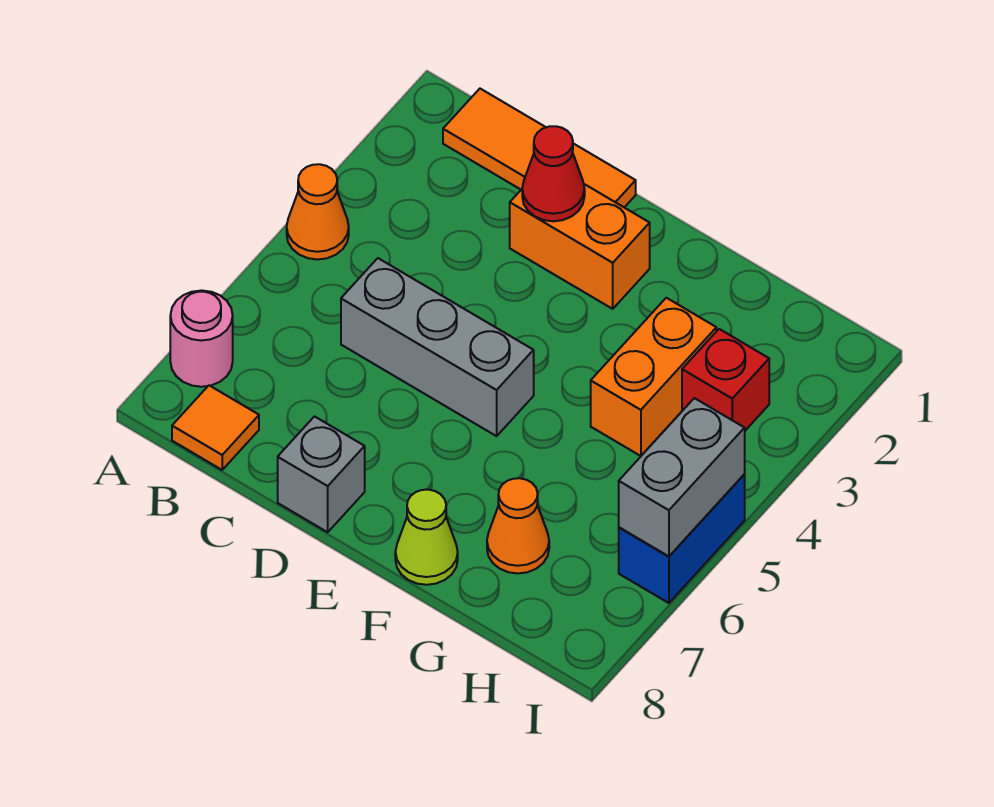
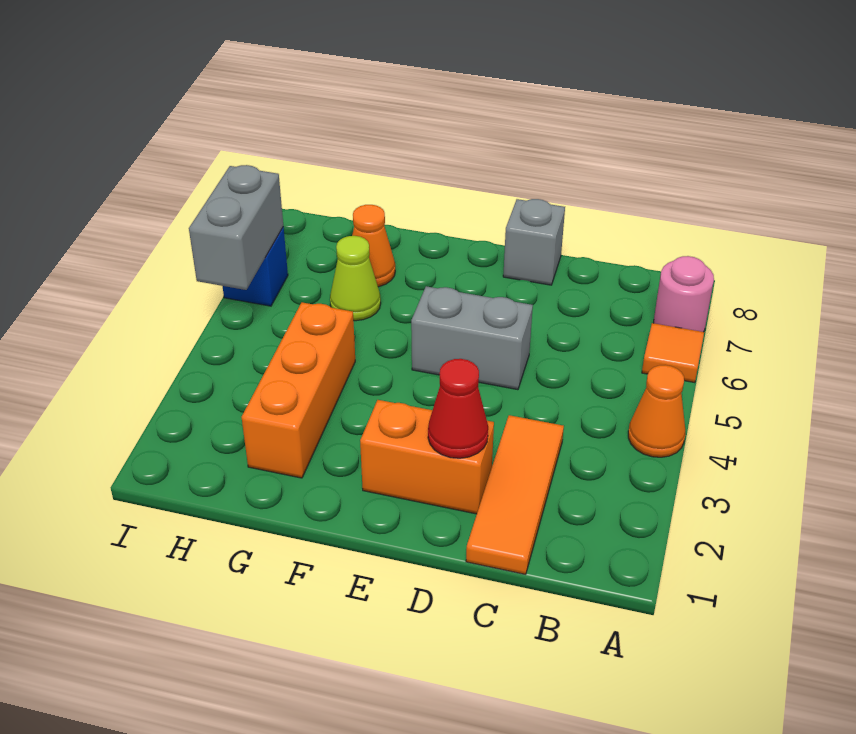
orange 1x3 tile [443,89,636,207] -> orange 1x3 tile turned to [466,415,564,574]
orange 1x1 tile [172,386,259,470] -> orange 1x1 tile moved to [642,323,704,383]
grey 1x3 brick [341,258,534,436] -> grey 1x2 brick [411,286,533,390]
lime 1x1 cone [395,490,458,585] -> lime 1x1 cone moved to [330,236,381,321]
orange 1x2 brick [591,298,716,456] -> orange 1x3 brick [242,302,355,478]
red 1x1 brick [682,329,769,431] -> none
blue 1x2 brick [619,475,745,603] -> blue 1x1 brick [223,227,288,306]

